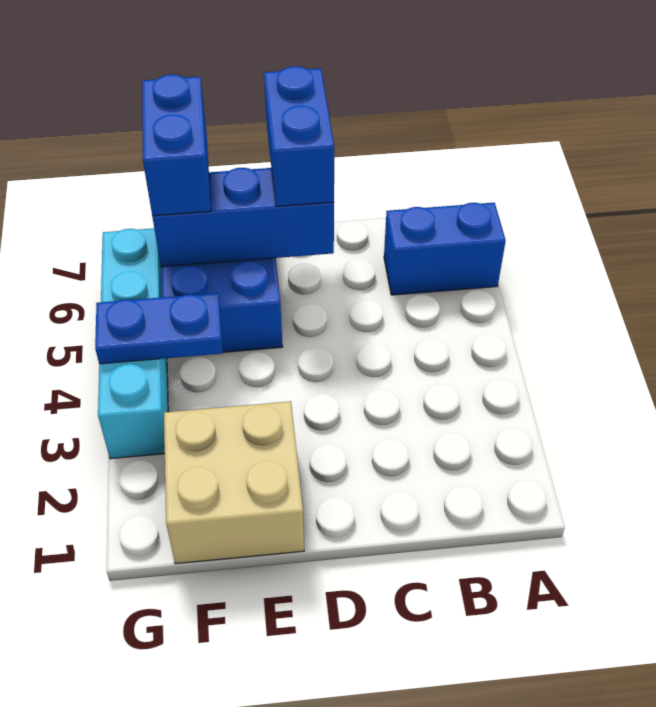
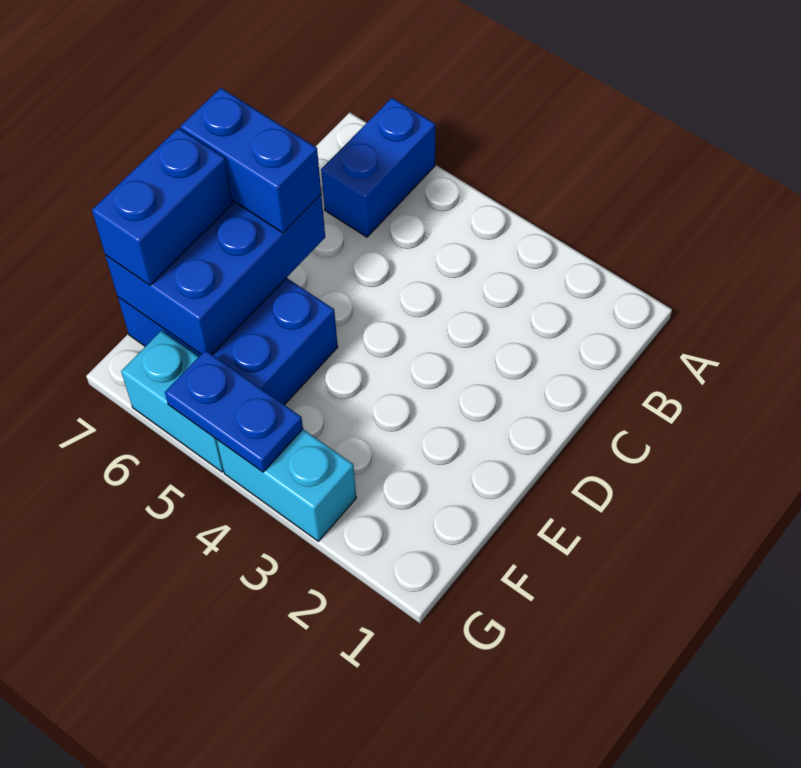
blue 1x3 brick [152,168,334,267] -> blue 2x3 brick [105,195,325,354]
tan 2x2 brick [164,401,304,564] -> none
blue 1x2 plate [95,293,223,364] -> blue 1x2 plate turned to [165,350,303,472]
blue 1x2 brick [142,74,211,216] -> blue 1x2 brick turned to [92,128,233,285]

